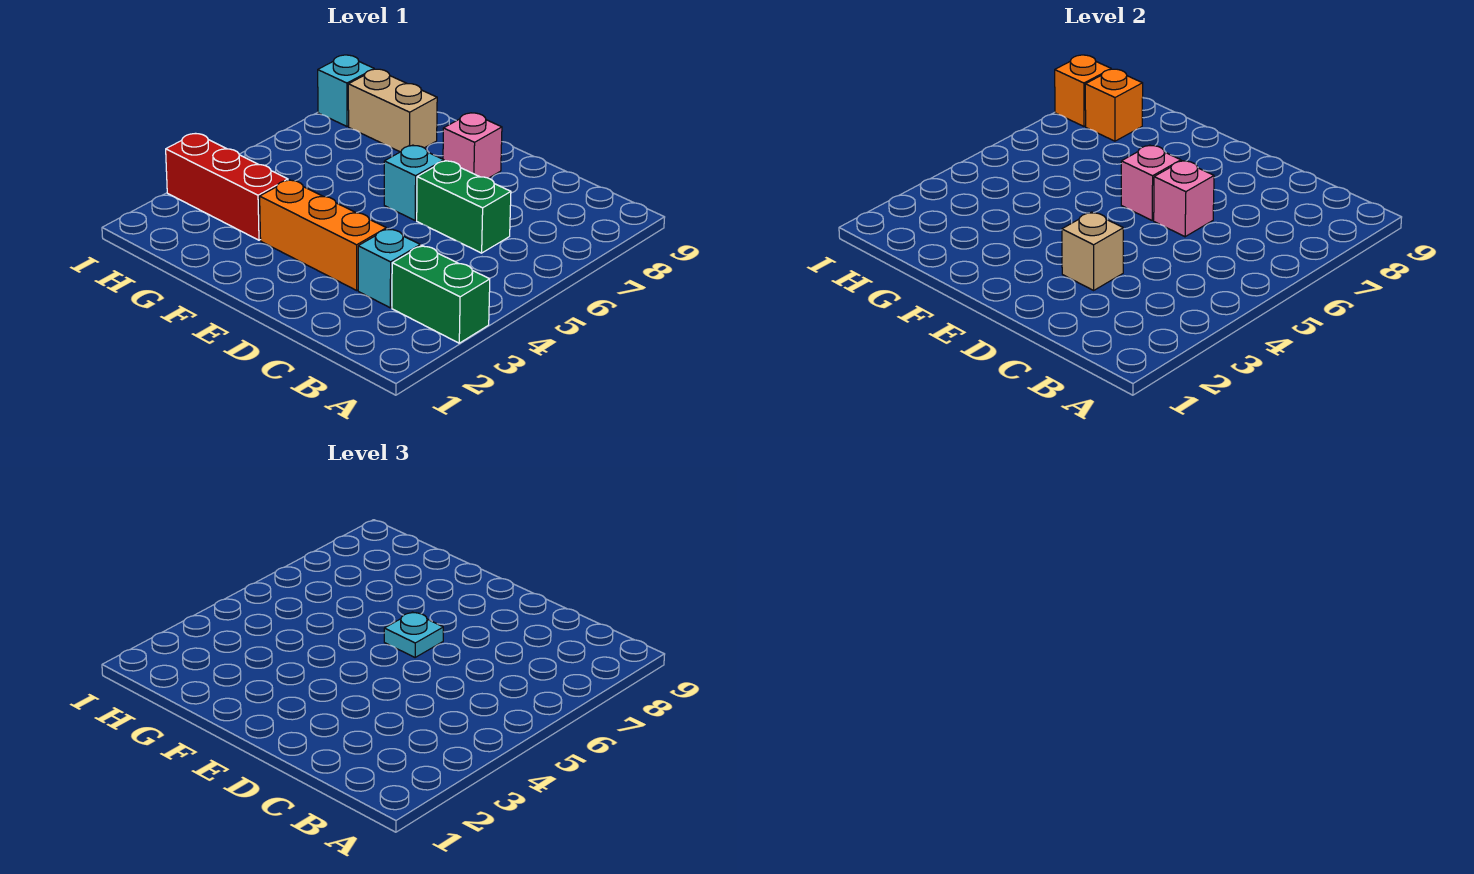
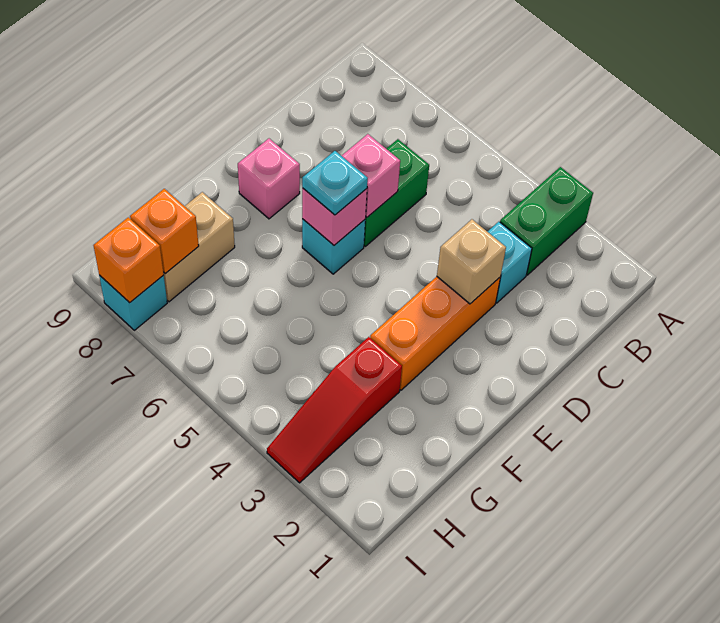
red 1x3 brick [166,133,288,240] -> red 1x3 slope [267,337,402,483]

